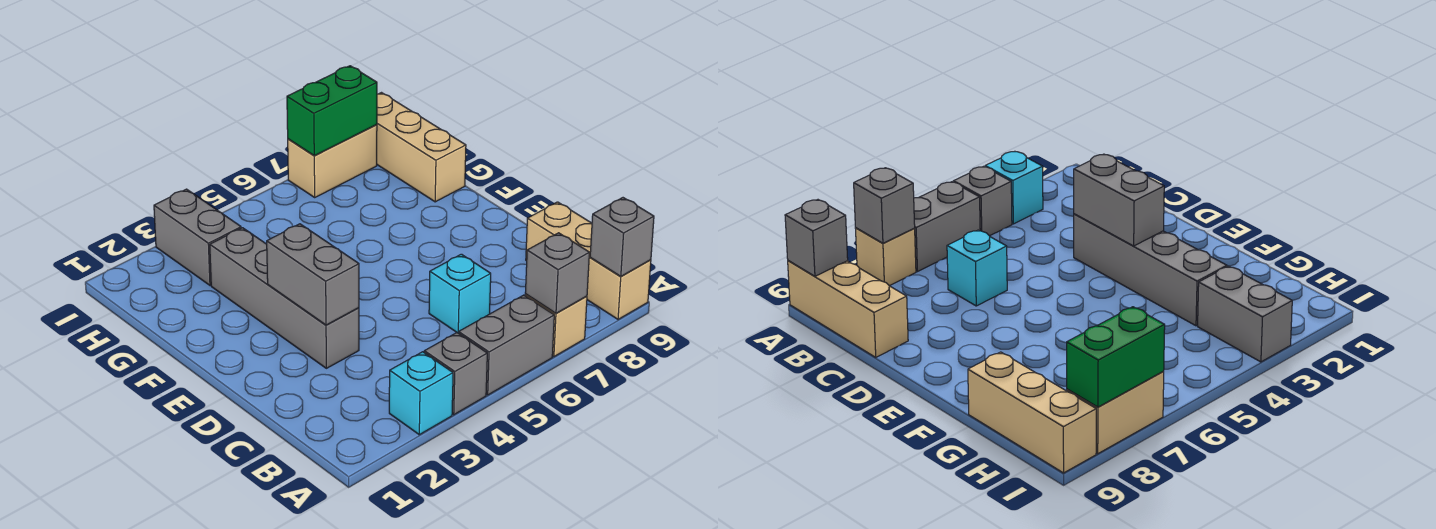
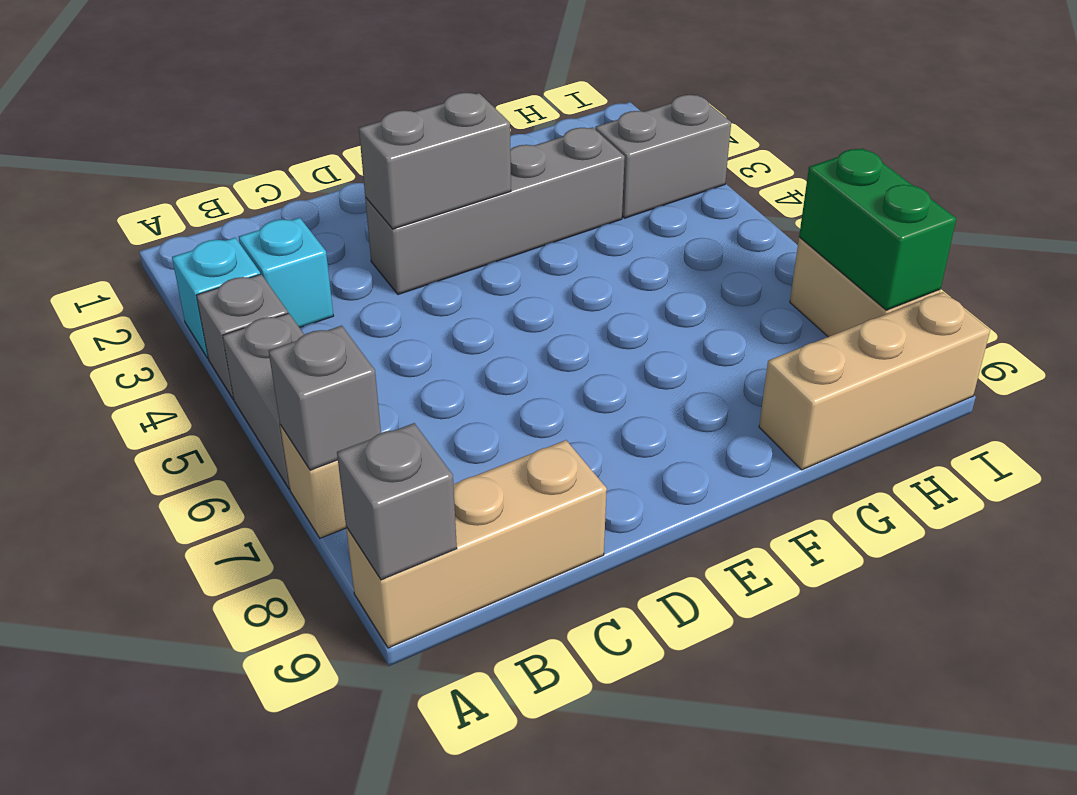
cyan 1x1 brick [429,254,491,333] -> cyan 1x1 brick moved to [239,218,333,328]

